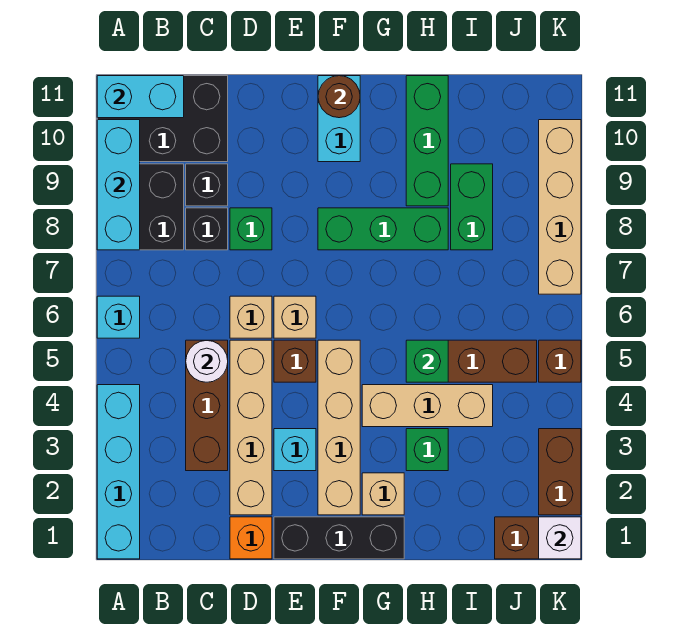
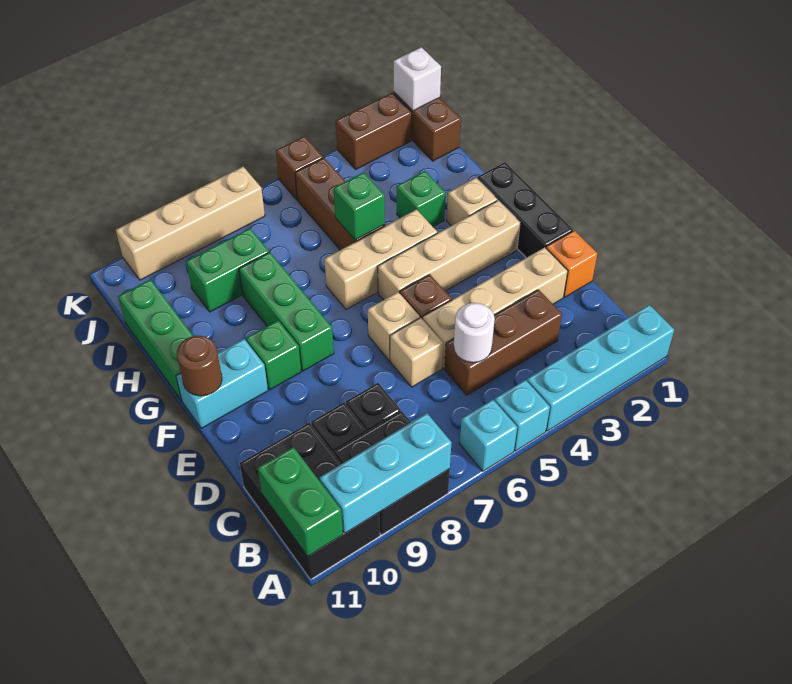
cyan 1x2 brick [97,76,184,118] -> green 1x2 brick [258,447,343,556]
green 1x1 brick [230,208,272,250] -> green 1x1 brick moved to [246,321,301,390]
cyan 1x1 brick [274,429,316,471] -> cyan 1x1 brick moved to [494,380,550,451]
tan 1x3 brick [362,385,493,427] -> tan 1x3 brick turned to [324,210,437,310]
green 1x3 brick [406,76,448,206] -> green 1x3 brick turned to [118,279,193,401]

